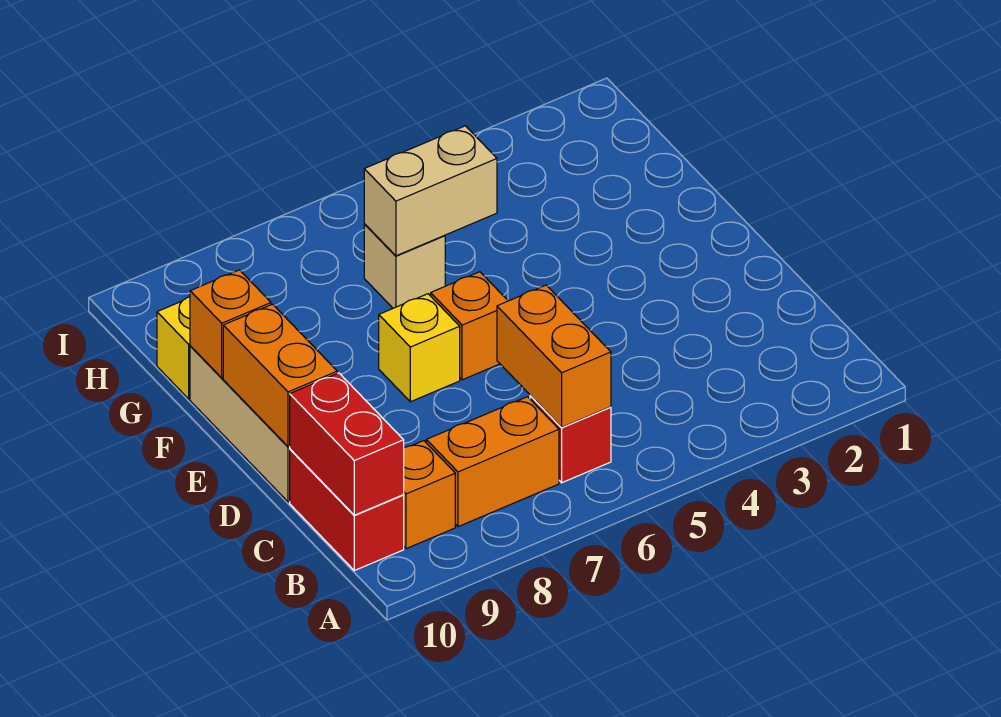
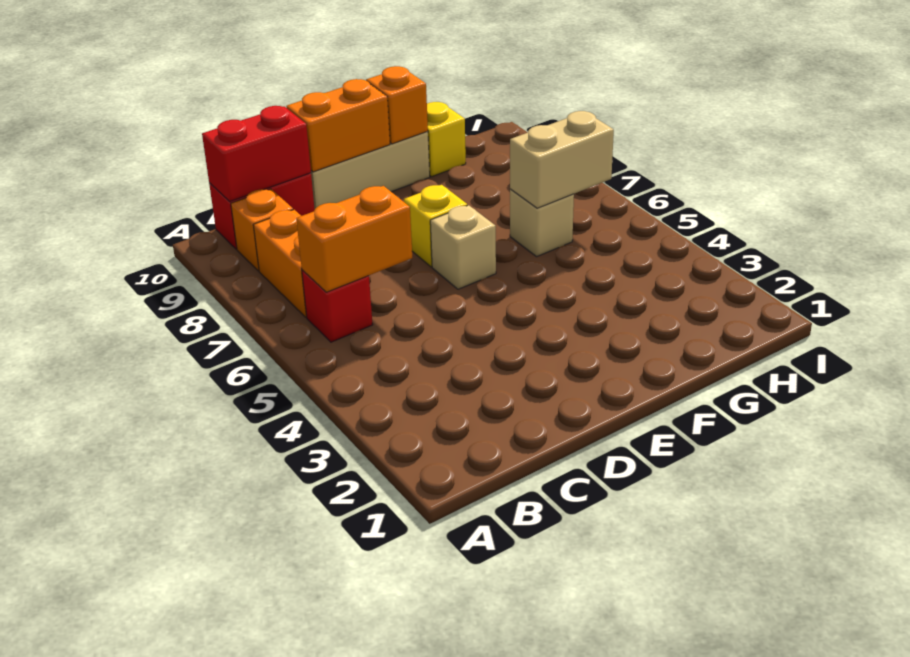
orange 1x1 brick [431,272,508,380] -> tan 1x1 brick [430,205,496,289]
tan 1x2 brick [364,126,497,256] -> tan 1x2 brick turned to [510,111,614,208]

